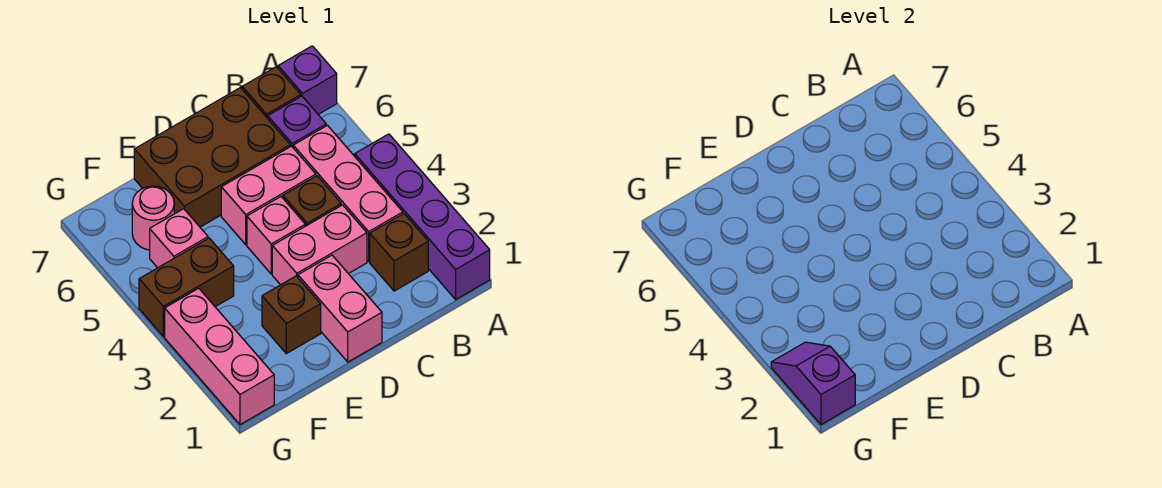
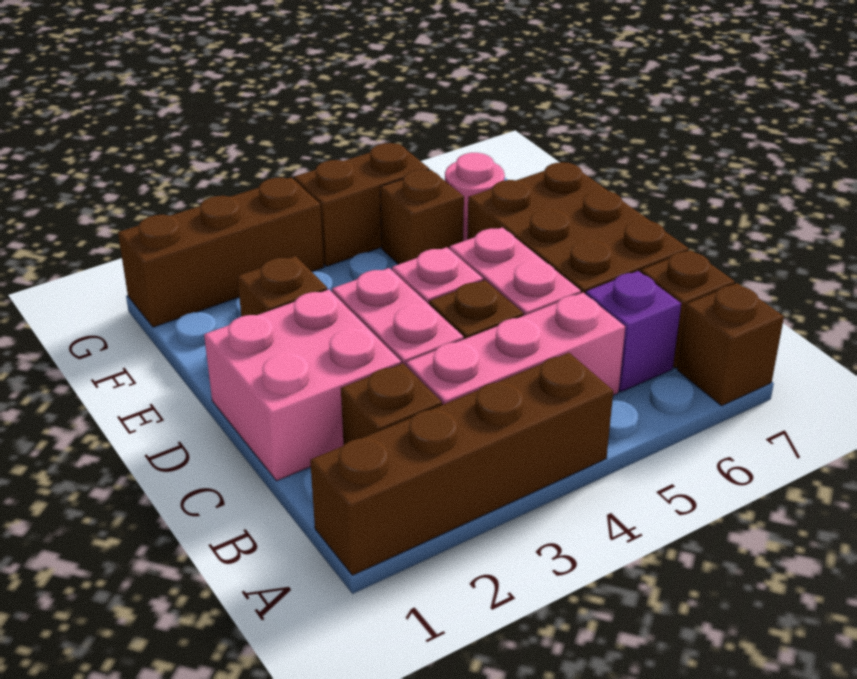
purple 1x4 brick [355,134,490,299] -> brown 1x4 brick [310,353,613,575]
purple 1x1 brick [278,46,337,114] -> brown 1x1 brick [677,283,784,406]
pink 1x2 brick [298,255,382,362] -> pink 2x2 brick [204,290,401,481]
brown 1x2 brick [139,238,234,337] -> brown 1x2 brick turned to [294,143,430,266]
pink 1x1 brick [150,209,208,268] -> brown 1x1 brick [380,170,464,265]
pink 1x3 brick [165,288,274,425] -> brown 1x3 brick [118,177,324,327]
purple 1x2 slope [771,342,855,425] -> none

